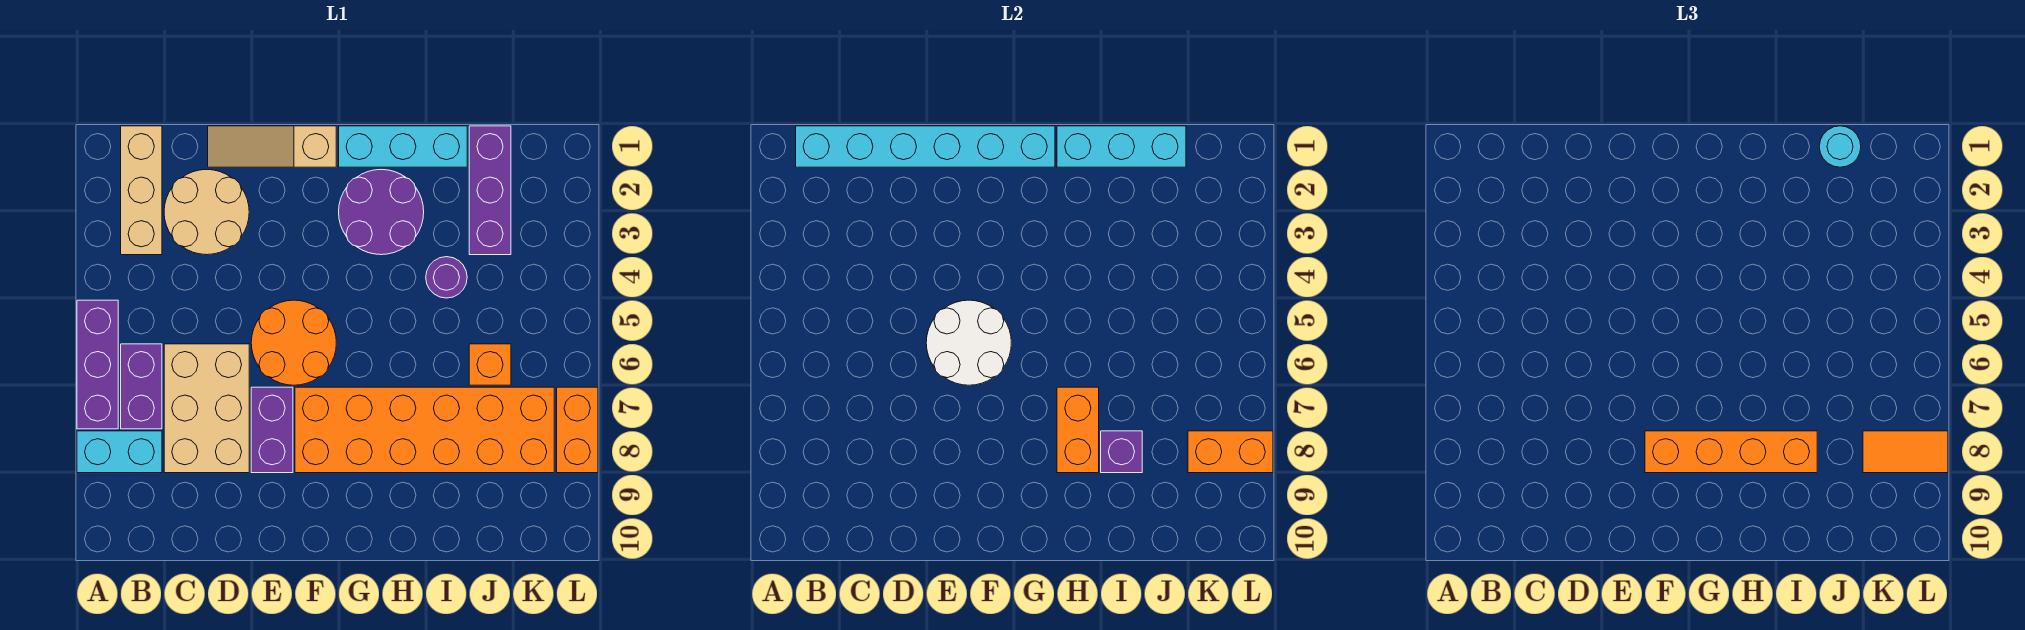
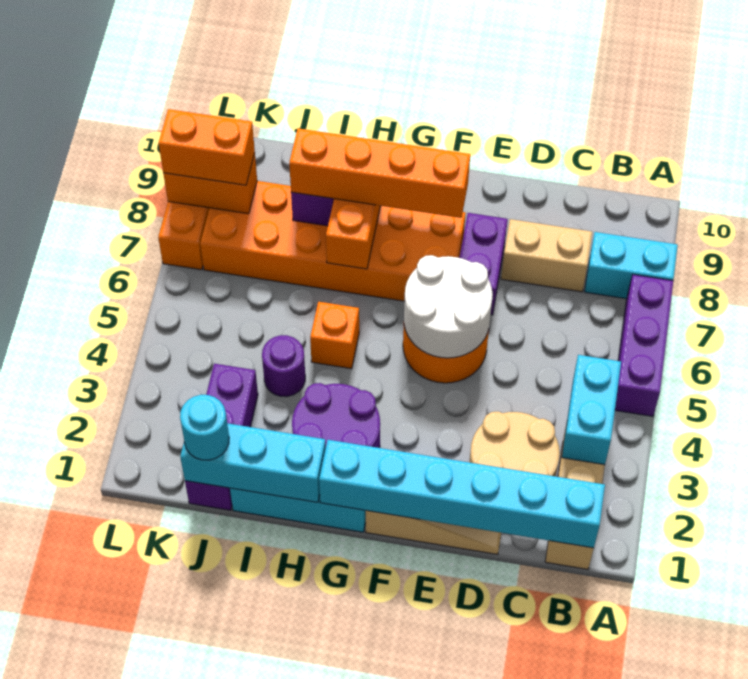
none -> cyan 1x2 brick [562,355,621,465]
purple 1x2 brick [121,344,162,429] -> none
tan 2x3 brick [164,344,249,473] -> tan 1x2 brick [501,219,592,292]
orange 1x1 brick [469,344,511,385] -> orange 1x1 brick moved to [310,302,359,369]
orange 1x2 tile [1863,431,1948,473] -> orange 1x2 brick [159,109,255,185]

